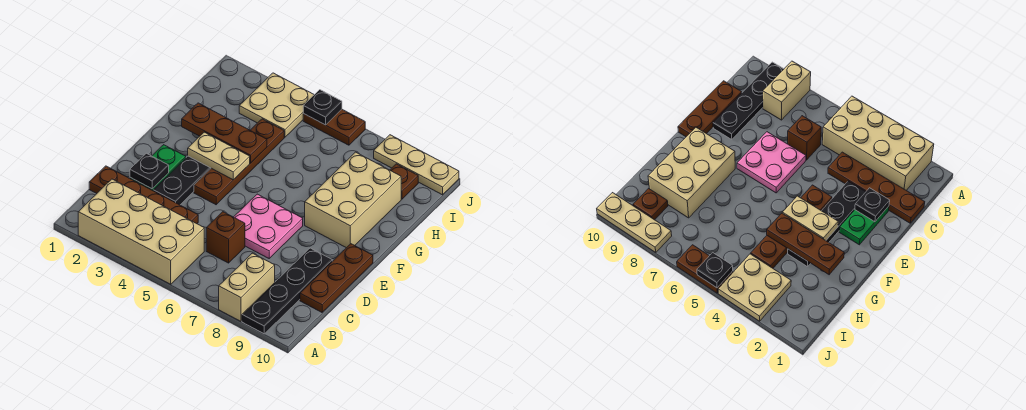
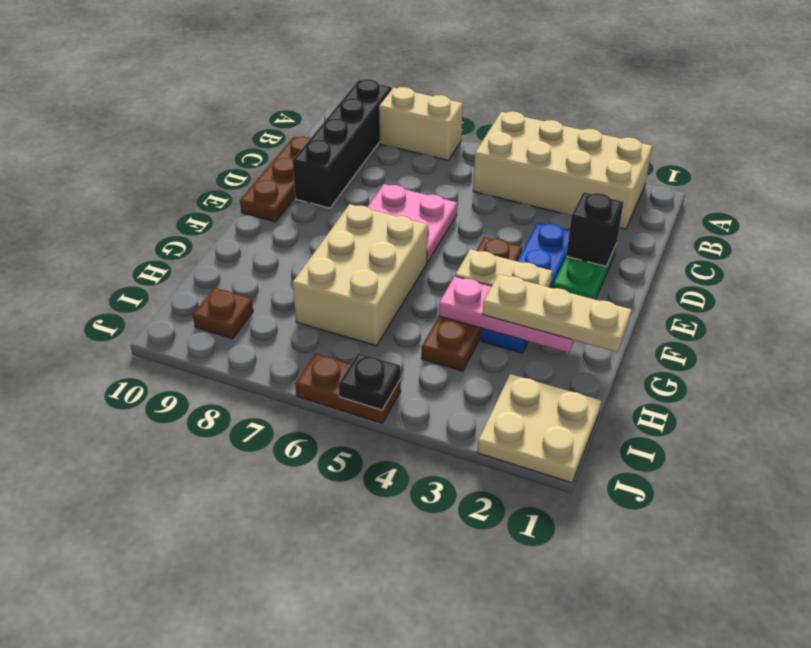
tan 1x2 brick [219,253,275,321] -> tan 1x2 brick turned to [379,87,463,160]
black 1x4 plate [242,248,332,334] -> black 1x4 brick [292,79,392,208]
brown 1x4 plate [89,166,198,224] -> none
brown 1x1 brick [206,212,245,263] -> none
black 1x1 plate [130,153,169,189] -> black 1x1 brick [566,192,624,266]
black 1x4 plate [153,156,211,205] -> blue 1x4 plate [481,223,569,353]
tan 2x3 brick [305,152,401,248] -> tan 2x3 brick moved to [293,204,427,346]
brown 1x3 plate [182,103,267,163] -> pink 1x3 plate [439,276,574,353]
tan 2x2 plate [239,73,314,137] -> tan 2x2 plate moved to [477,374,601,483]
tan 1x3 plate [374,135,459,195] -> tan 1x3 plate moved to [483,274,631,352]

